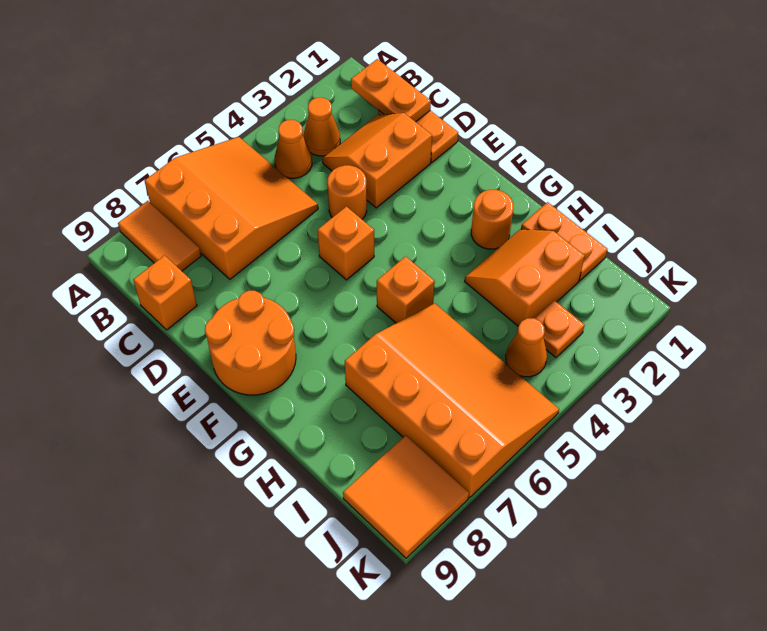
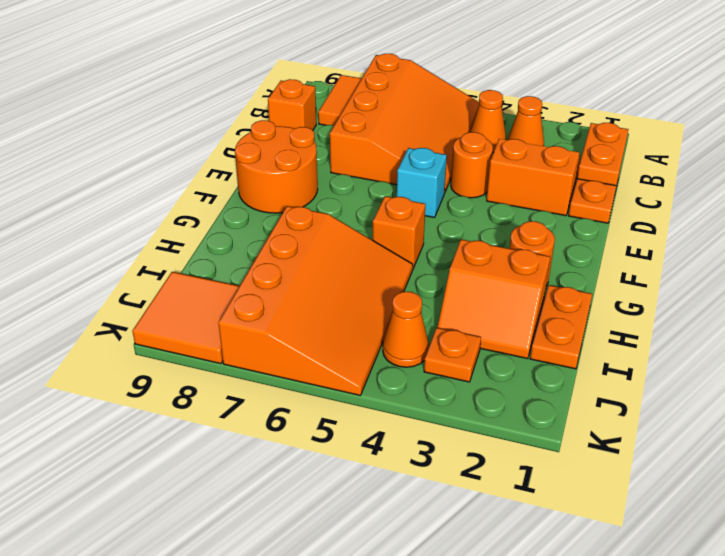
orange 3x3 slope [144,137,318,279] -> orange 3x4 slope [330,54,479,193]
orange 1x1 brick [318,206,374,280] -> cyan 1x1 brick [397,148,447,218]
orange 2x2 slope [465,229,585,326] -> orange 2x2 slope turned to [437,239,550,359]

